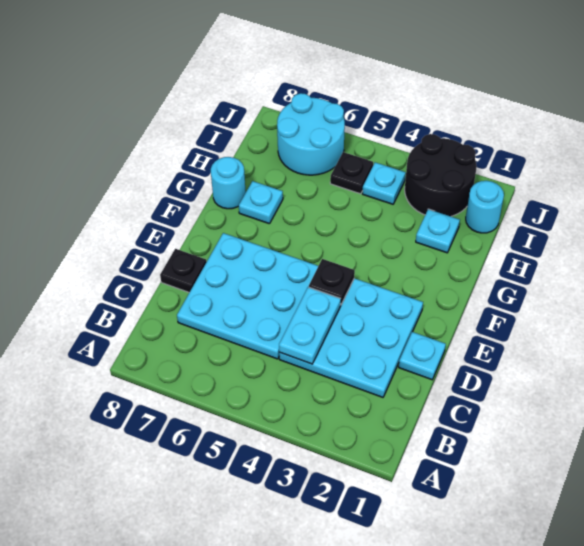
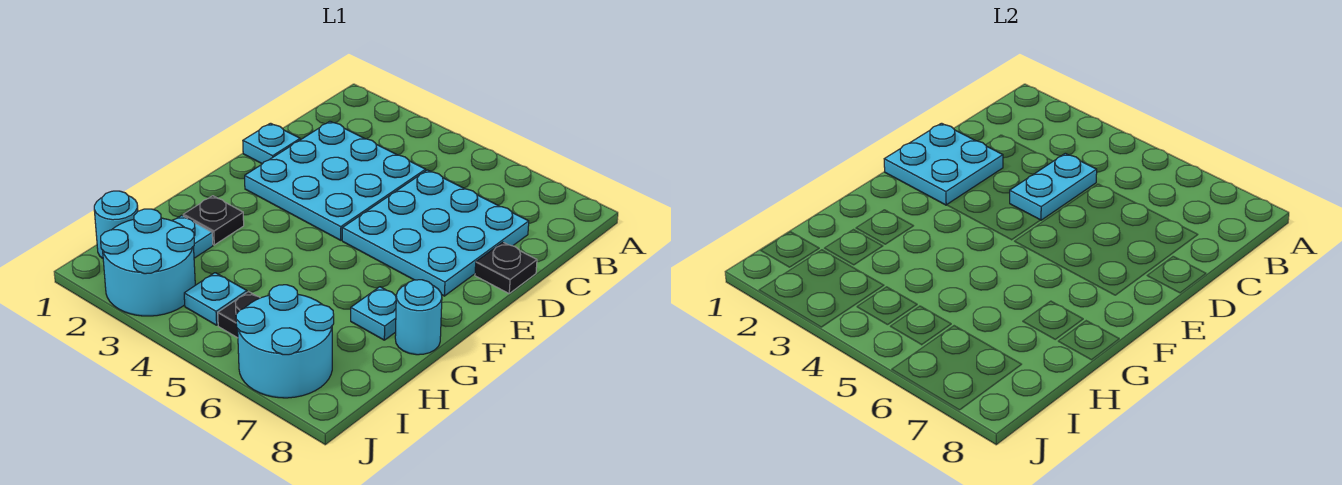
none -> cyan 2x2 plate [884,123,1003,205]
black 1x1 plate [309,259,355,304] -> black 1x1 plate moved to [183,196,244,245]
black 2x2 round brick [405,134,477,216] -> cyan 2x2 round brick [101,209,195,316]

